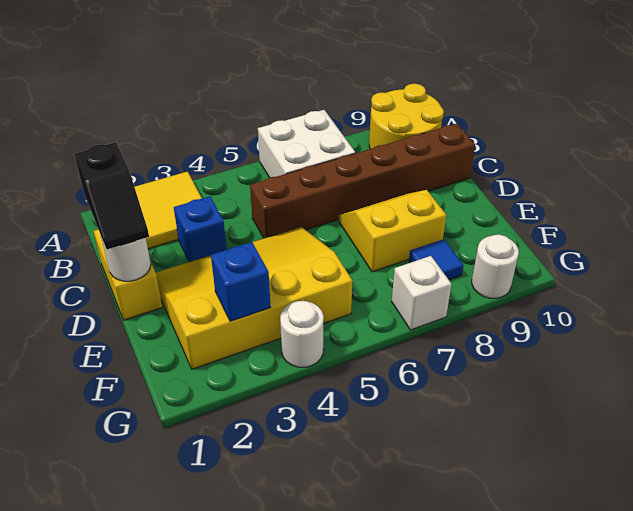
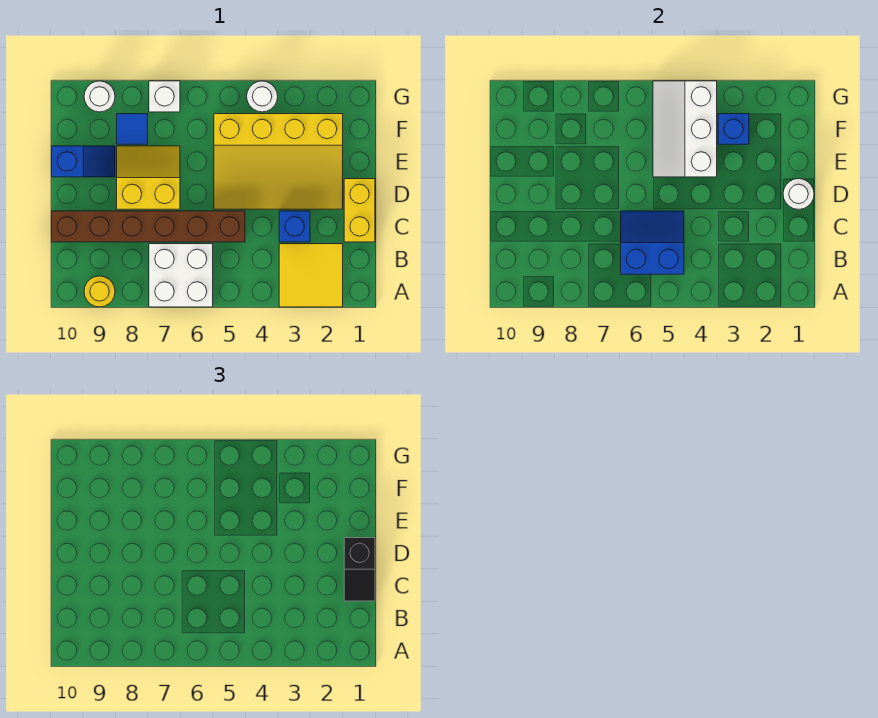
yellow 2x2 round brick [369,84,444,149] -> yellow 1x1 round brick [84,276,115,307]
none -> blue 2x2 slope [621,211,684,274]
black 1x2 slope [74,142,149,249] -> black 1x2 slope turned to [344,538,375,601]
yellow 2x2 slope [338,190,446,272] -> yellow 2x2 slope turned to [117,146,180,209]
none -> white 2x3 slope [653,81,717,177]
none -> blue 1x2 slope [52,146,115,177]

